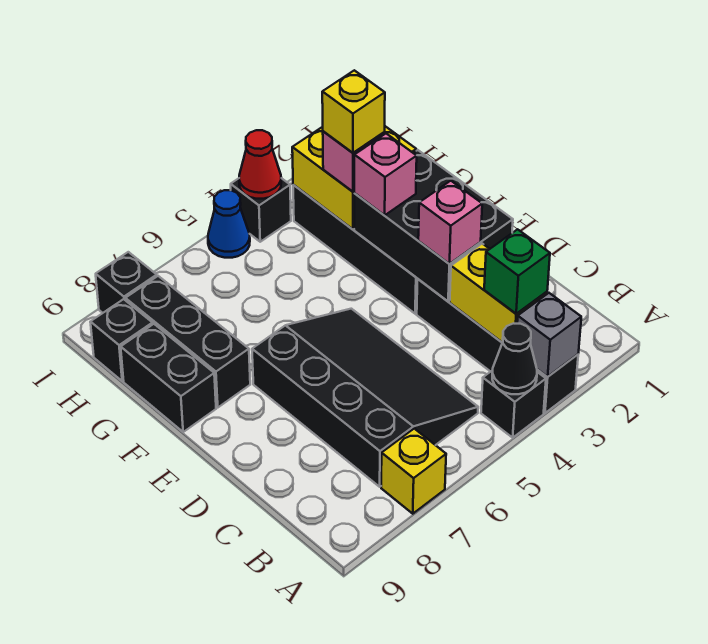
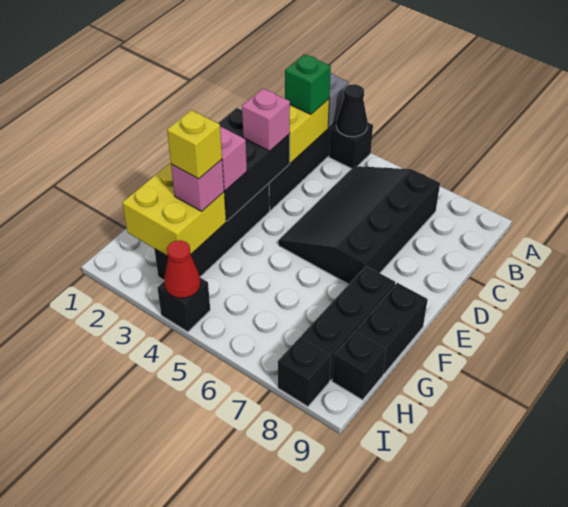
yellow 1x1 brick [381,429,446,514] -> none
blue 1x1 cone [208,190,250,258] -> none

